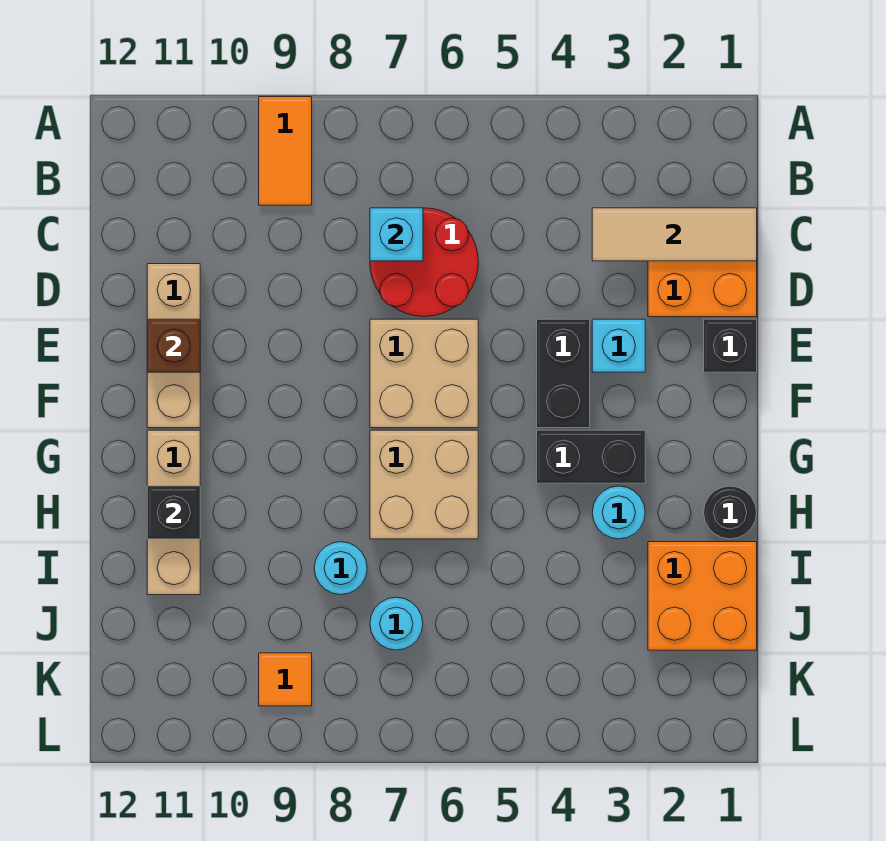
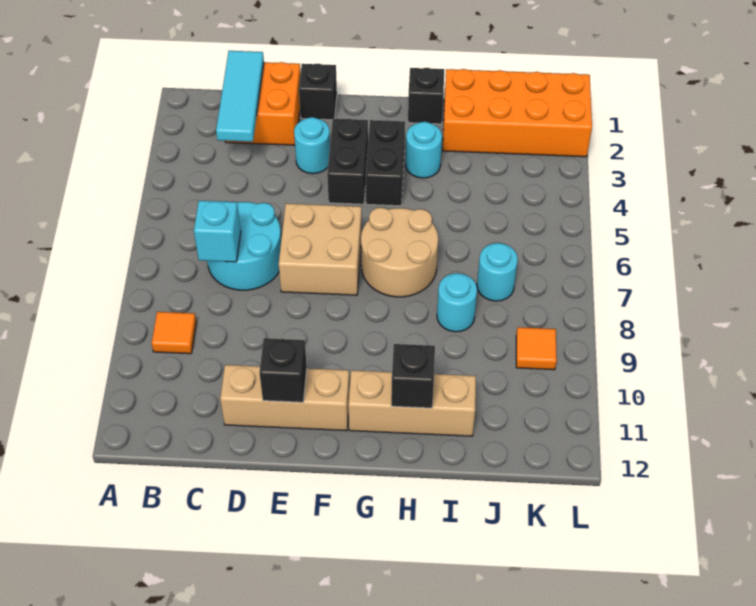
orange 1x2 tile [259,97,312,205] -> orange 1x1 tile [152,312,196,354]
tan 1x3 tile [592,208,757,261] -> cyan 1x3 tile [216,51,264,142]
red 2x2 round brick [370,208,478,317] -> cyan 2x2 round brick [207,201,281,290]
cyan 1x1 brick [592,319,645,372] -> cyan 1x1 round brick [294,117,330,174]
black 1x2 brick [537,319,590,428] -> black 1x2 brick turned to [327,119,368,204]
brown 1x1 brick [147,319,200,372] -> black 1x1 brick [259,338,307,402]
tan 2x2 brick [370,430,478,539] -> tan 2x2 round brick [361,207,438,297]
black 1x1 round brick [704,486,757,539] -> black 1x1 brick [408,68,444,124]
orange 2x2 brick [648,542,757,650] -> orange 2x4 brick [443,69,592,157]

